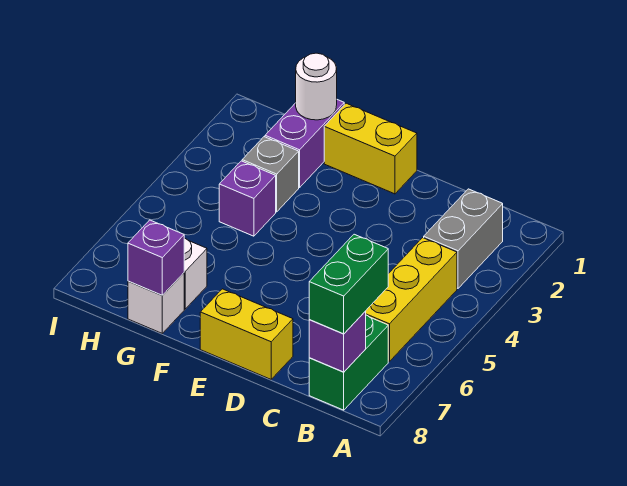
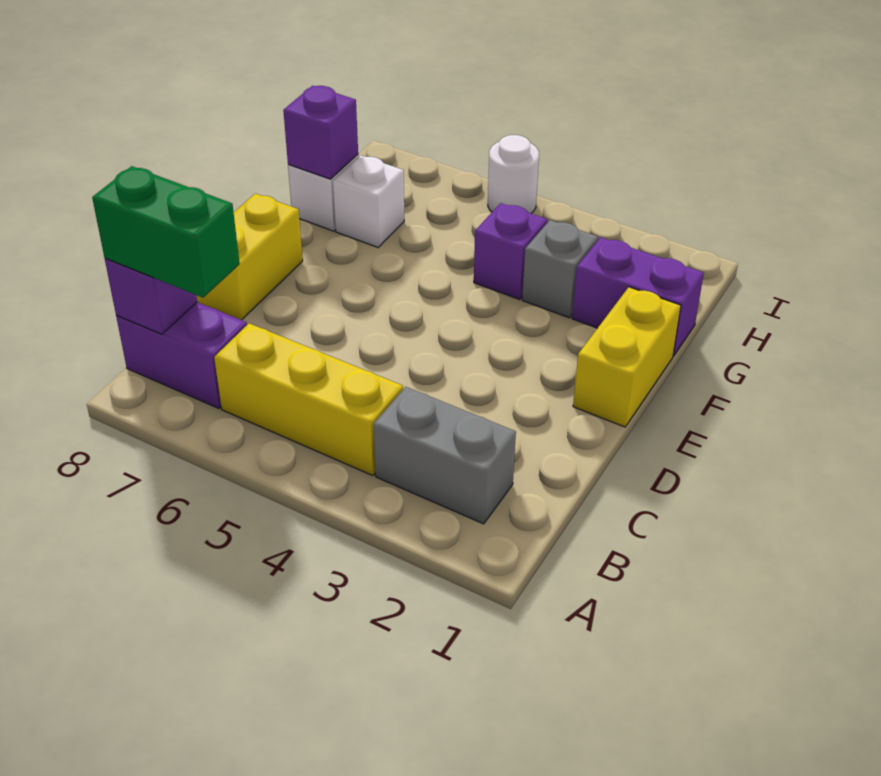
green 1x2 brick [309,315,388,410] -> purple 1x2 brick [116,302,247,408]
white 1x1 round brick [296,53,337,120] -> white 1x1 round brick moved to [488,135,539,213]

